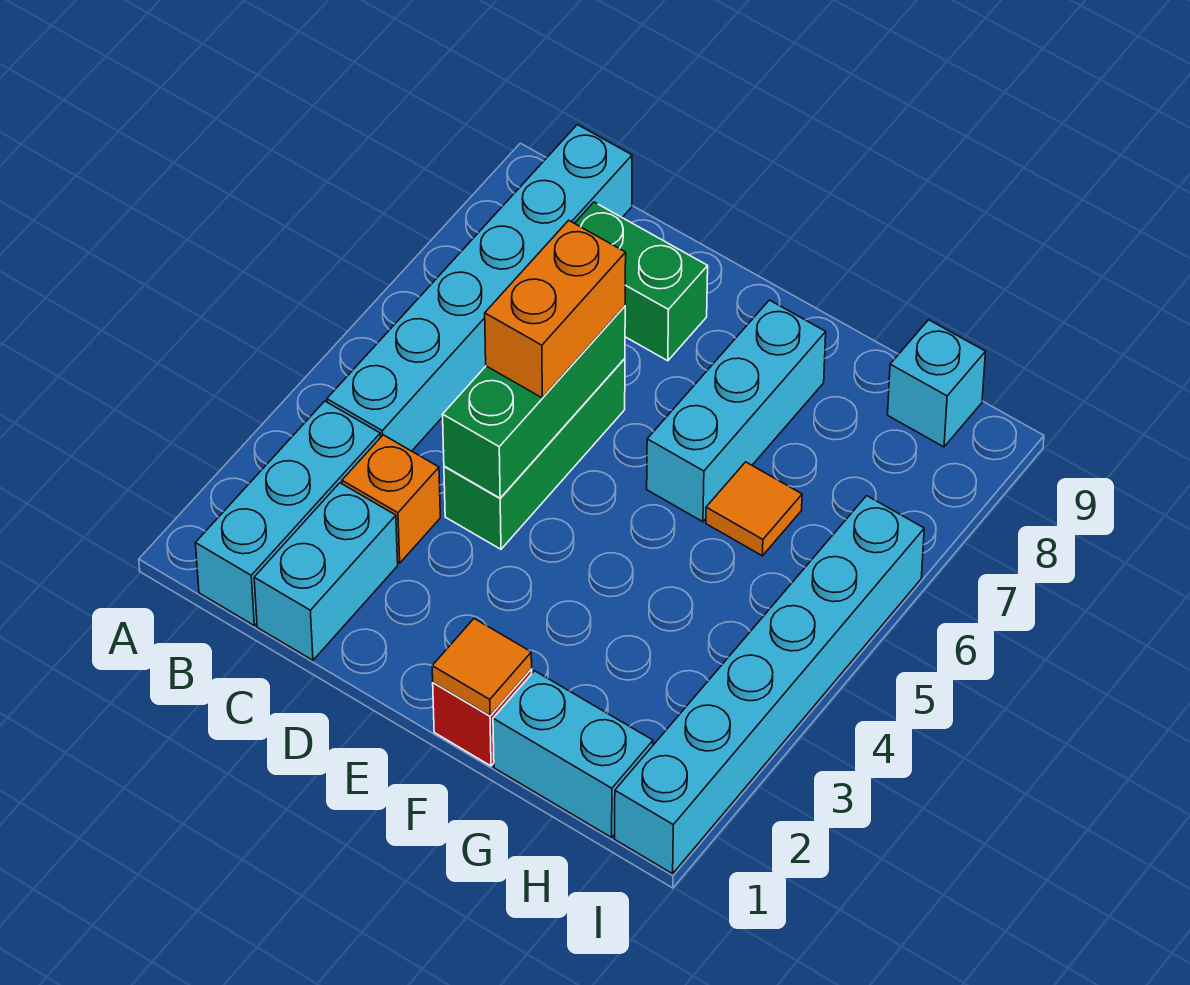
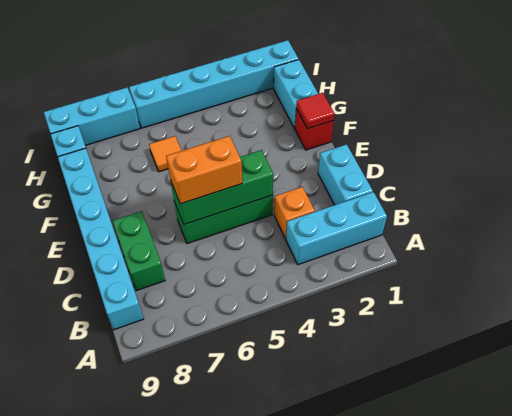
cyan 1x6 brick [327,125,632,451] -> cyan 1x6 brick turned to [58,148,144,330]
cyan 1x2 brick [254,483,398,660] -> cyan 1x2 brick turned to [318,144,373,205]
orange 1x1 tile [432,619,532,716] -> red 1x1 tile [296,93,334,129]
cyan 1x3 brick [647,300,826,522] -> cyan 1x3 brick moved to [44,88,140,146]

